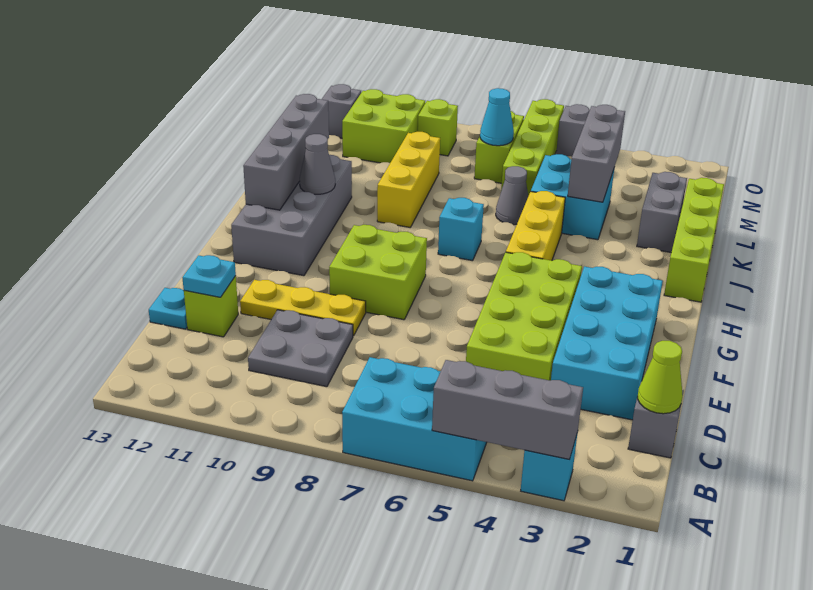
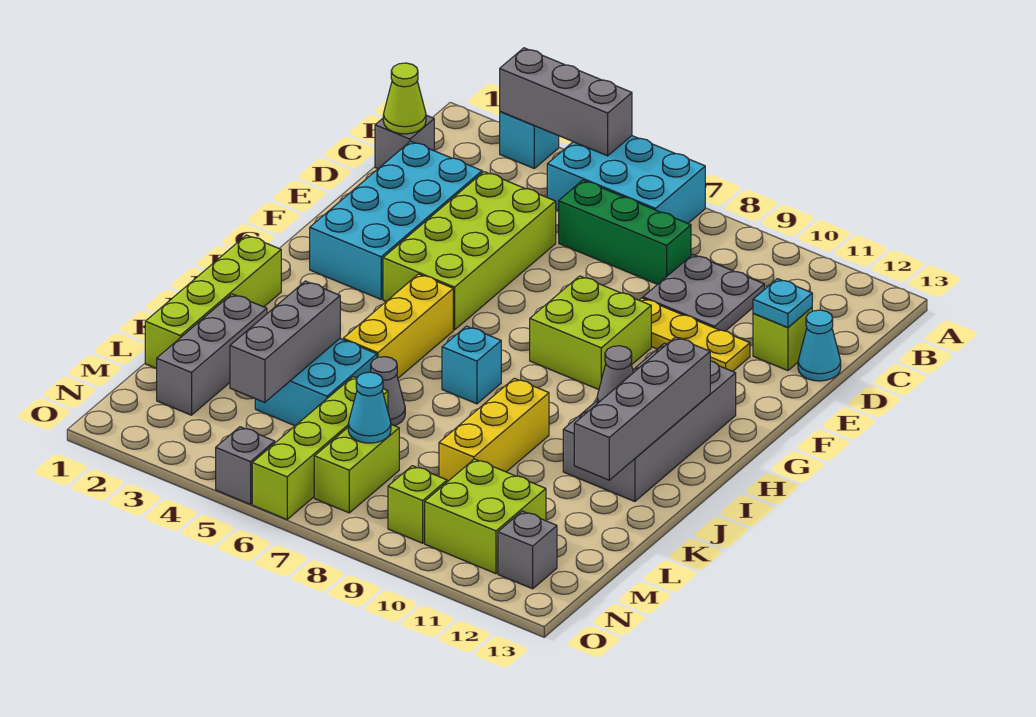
none -> green 1x3 brick [559,180,691,284]
cyan 1x1 plate [149,288,187,329] -> cyan 1x1 cone [798,310,841,381]
grey 1x2 brick [637,172,687,252] -> grey 1x3 brick [157,294,267,415]

